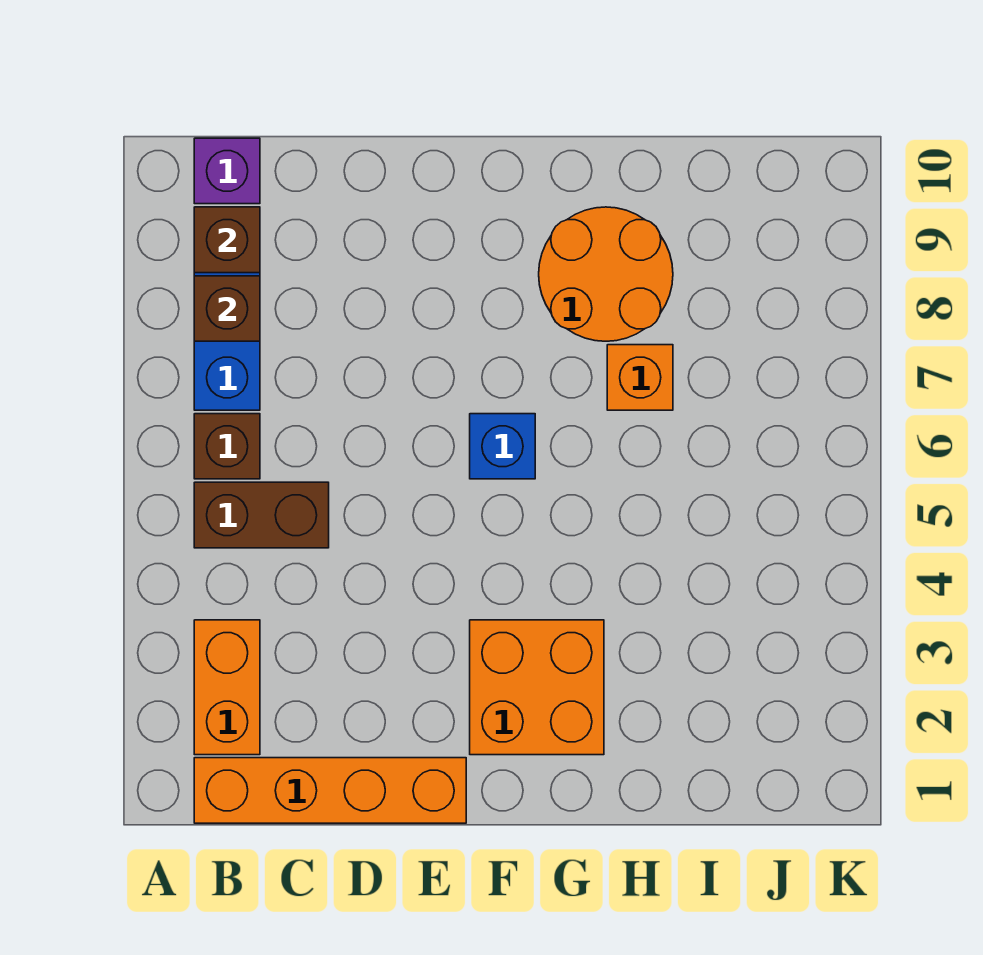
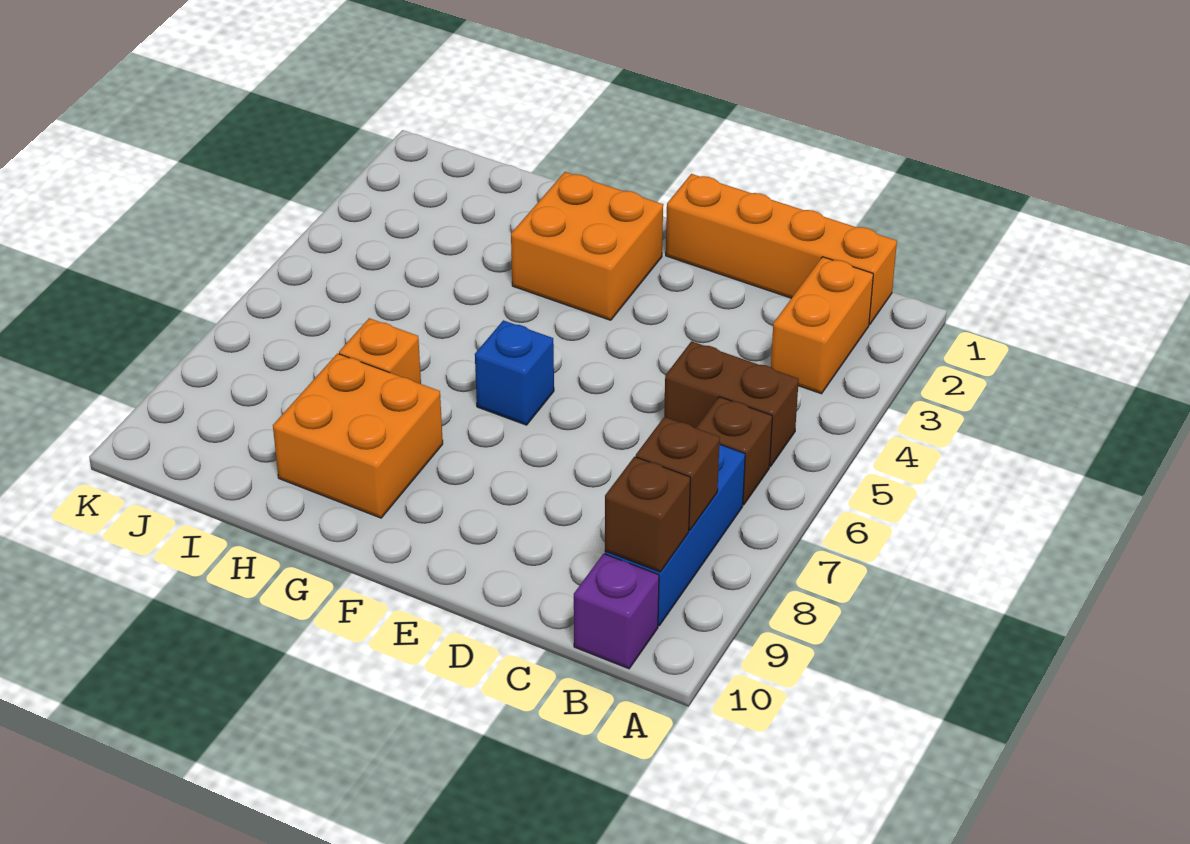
orange 2x2 round brick [539,207,673,341] -> orange 2x2 brick [273,354,443,518]

